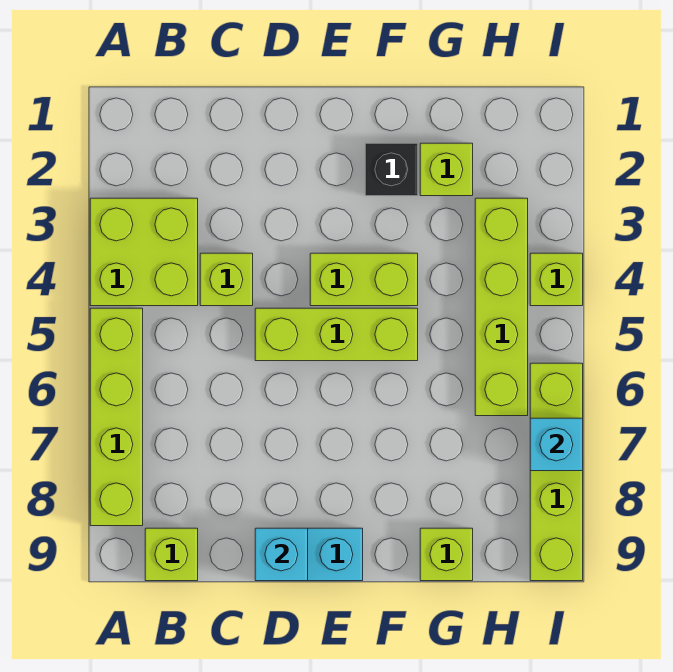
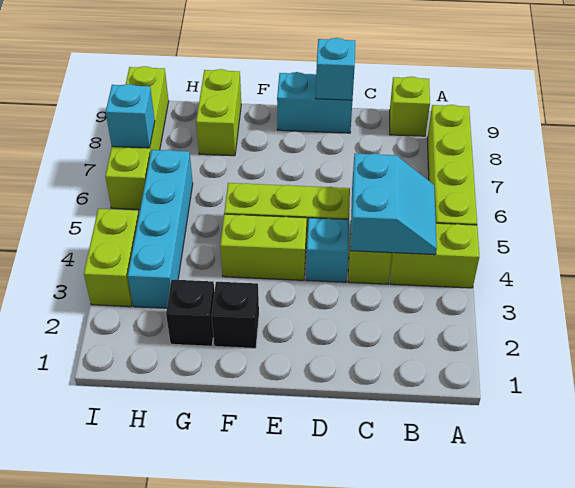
lime 2x2 brick [90,198,198,306] -> lime 1x2 brick [390,223,480,288]
none -> cyan 2x2 slope [350,153,437,255]
none -> cyan 1x1 brick [306,218,349,282]
lime 1x1 brick [420,143,473,196] -> black 1x1 brick [166,280,214,346]
lime 1x1 brick [420,528,473,581] -> lime 1x2 brick [196,69,241,156]
lime 1x4 brick [475,198,528,416] -> cyan 1x4 brick [128,150,193,308]
lime 1x1 brick [530,253,583,306] -> lime 1x2 brick [84,209,139,307]

